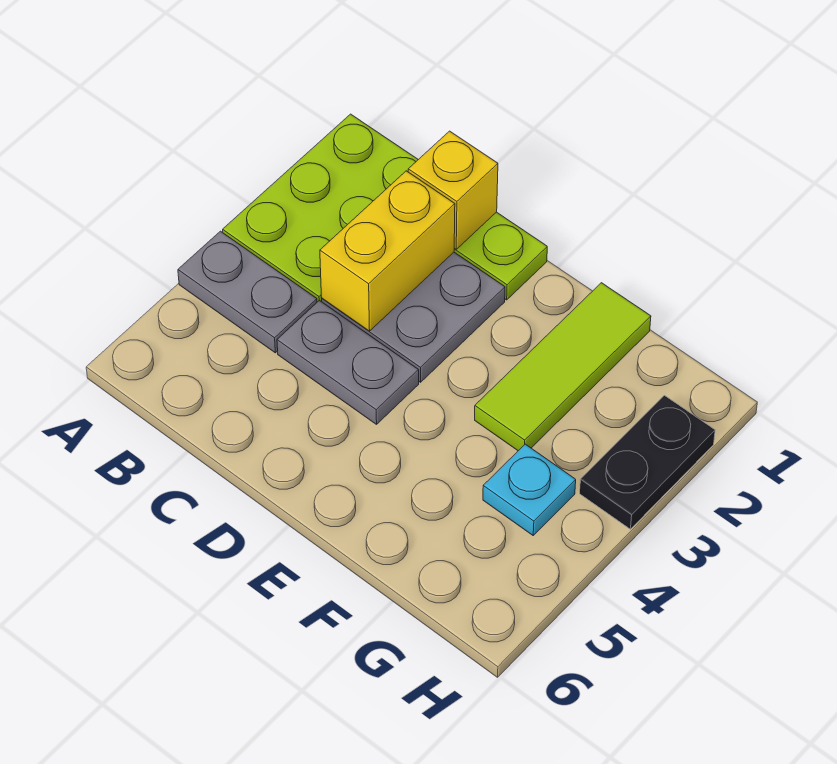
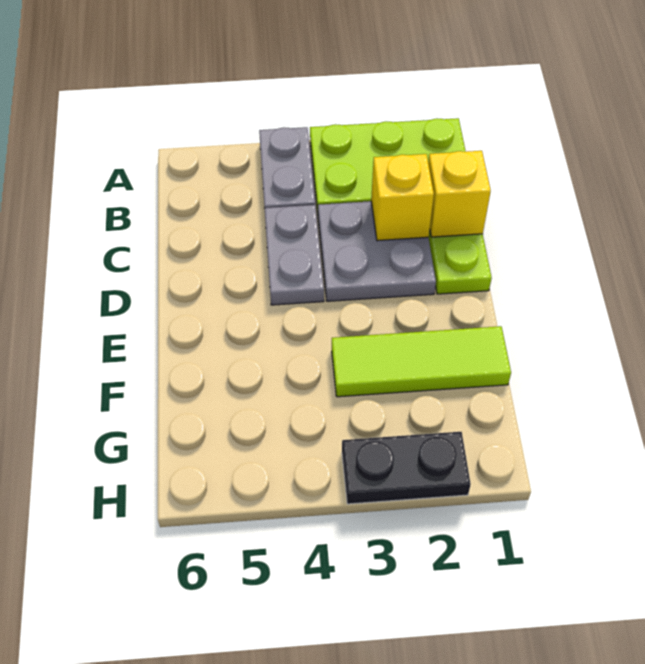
yellow 1x2 brick [320,171,455,331] -> yellow 1x1 brick [371,154,434,241]
cyan 1x1 plate [483,444,576,535] -> none

